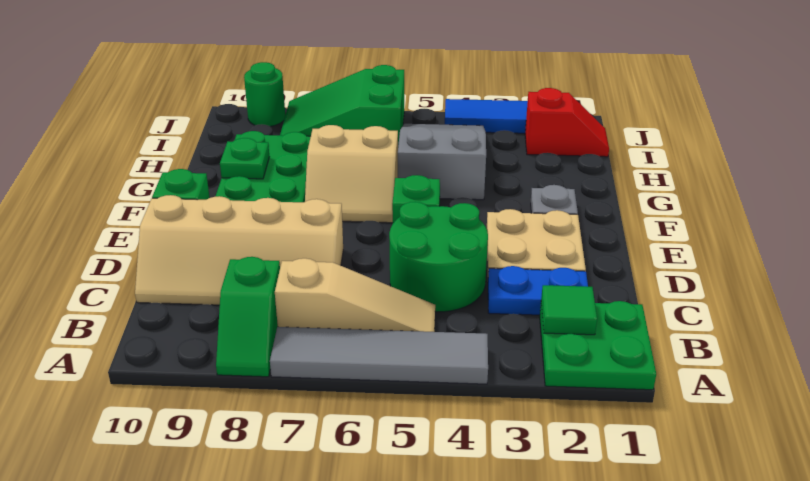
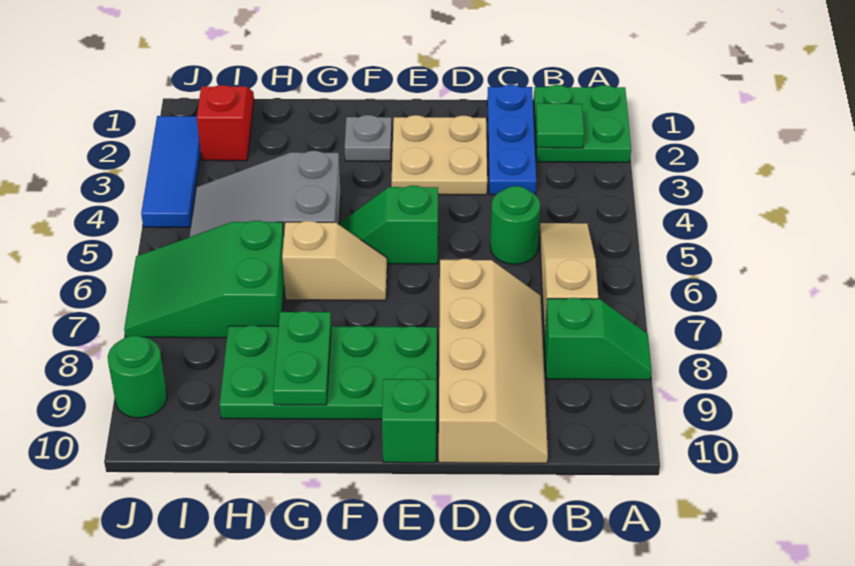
grey 1x4 tile [270,327,488,384] -> none
blue 1x2 plate [488,266,588,315] -> blue 1x3 plate [487,85,536,195]
green 2x2 round brick [389,202,488,312] -> green 1x1 round brick [490,186,540,264]
tan 2x2 slope [305,125,398,223] -> tan 1x2 slope [282,221,387,301]
green 1x1 plate [220,138,269,179] -> green 1x2 plate [273,311,331,405]
green 2x3 slope [280,65,404,145] -> green 2x3 slope turned to [124,221,284,338]

